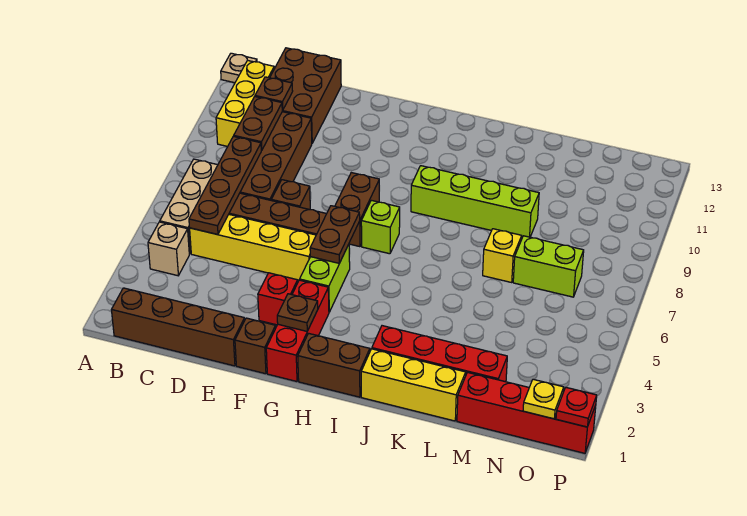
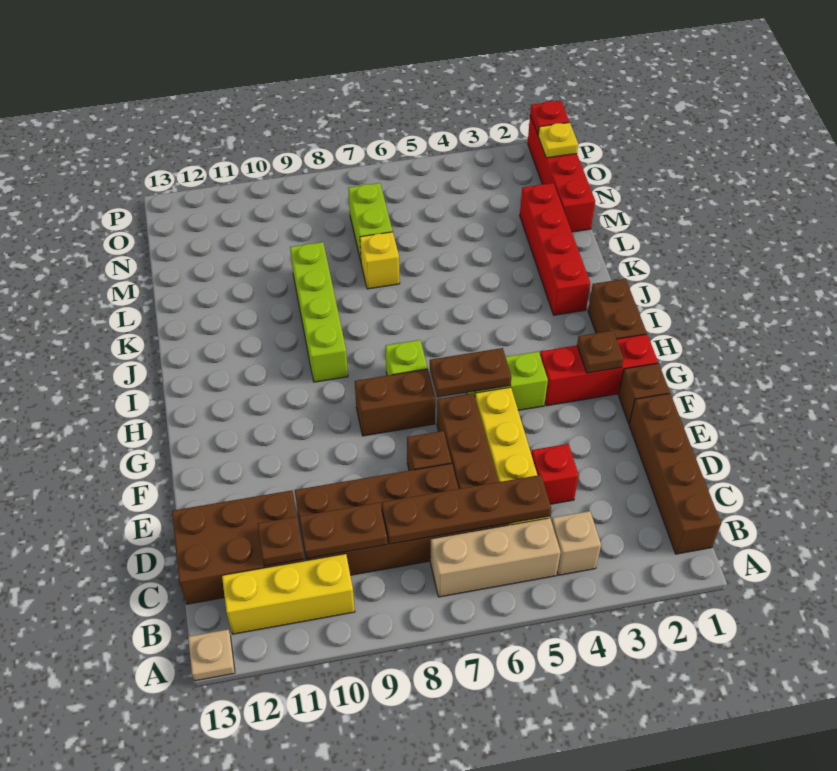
red 1x1 brick [258,273,298,325] -> red 1x1 brick moved to [531,444,579,504]
yellow 1x3 brick [361,349,466,421] -> none

